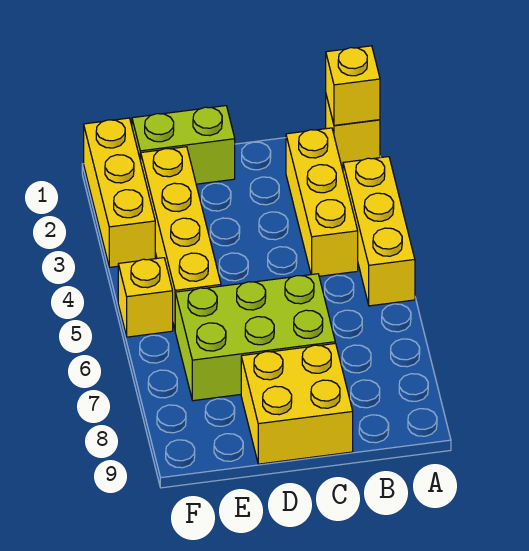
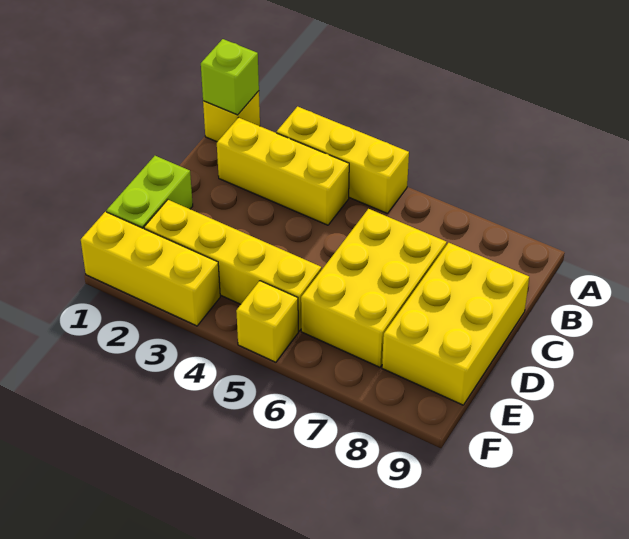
yellow 1x1 brick [326,46,380,125] -> lime 1x1 brick [201,39,259,115]
lime 2x3 brick [175,274,335,401] -> yellow 2x3 brick [301,209,447,367]
yellow 2x2 brick [241,343,353,464] -> yellow 2x3 brick [382,243,529,405]

